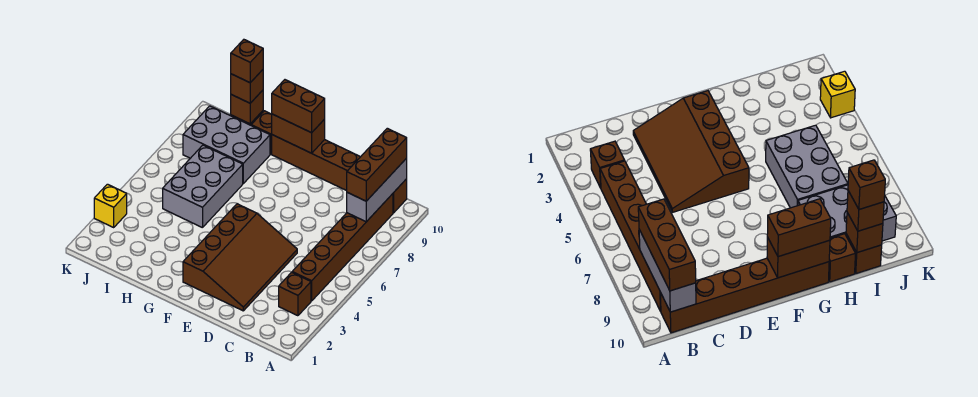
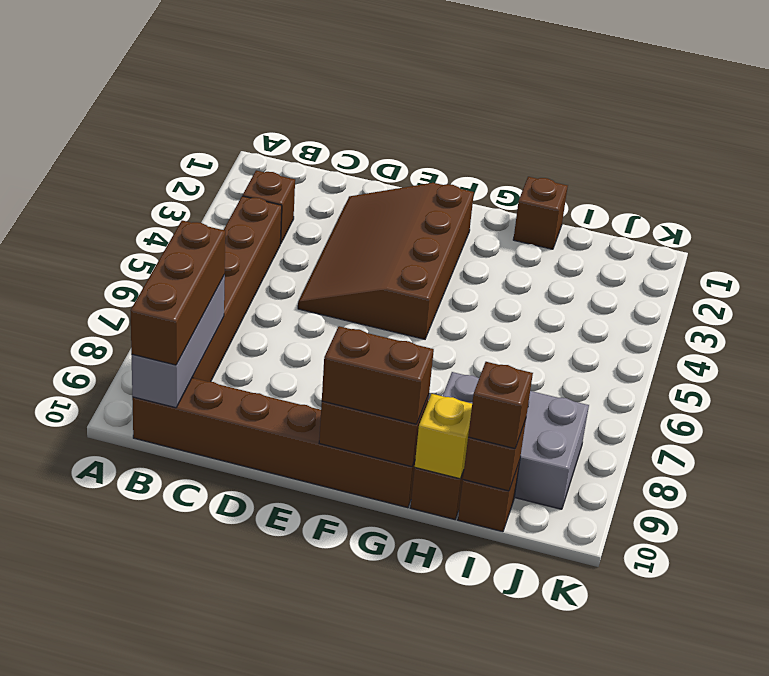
grey 2x3 brick [163,145,243,228] -> none
brown 1x1 brick [231,40,263,83] -> brown 1x1 brick moved to [513,177,568,249]
yellow 1x1 brick [94,184,127,227] -> yellow 1x1 brick moved to [415,394,472,479]

